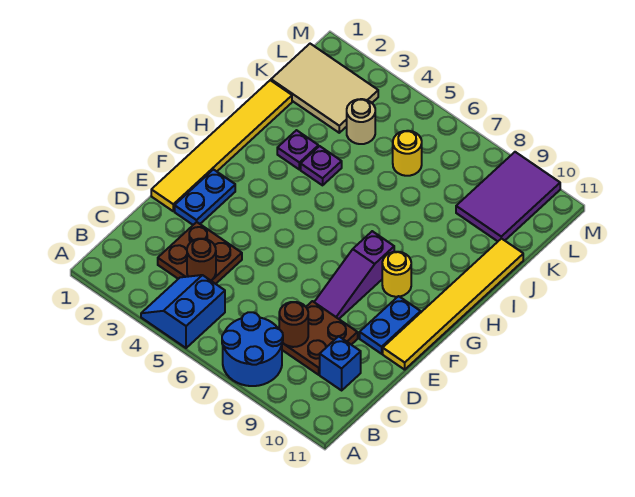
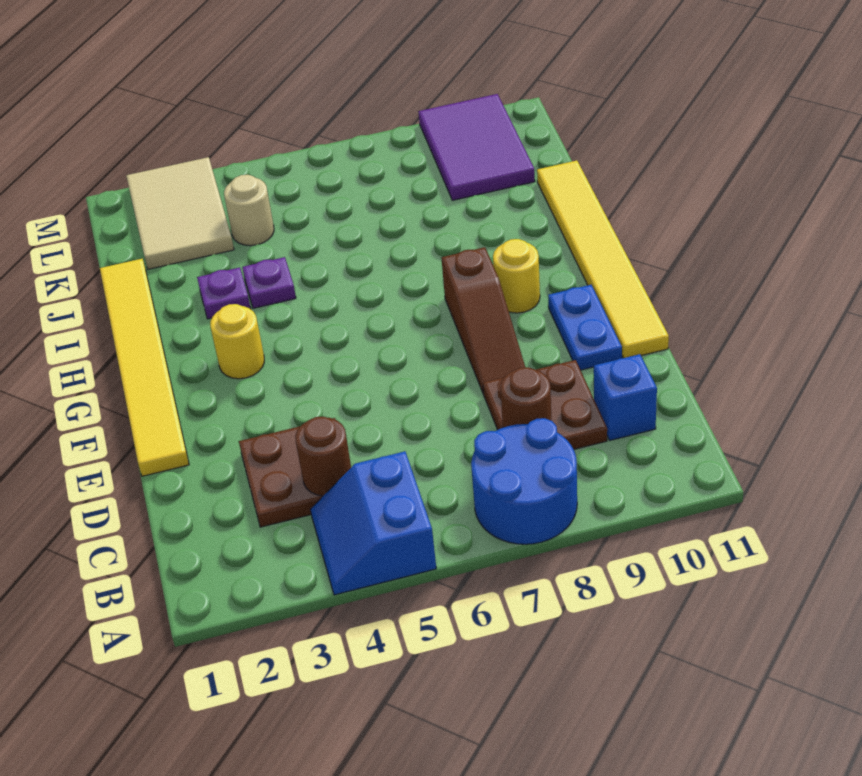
blue 1x2 plate [175,170,235,225] -> none
purple 1x3 slope [315,231,394,319] -> brown 1x3 slope [441,247,525,394]
tan 2x3 tile [271,44,378,133] -> tan 2x3 tile turned to [126,157,234,269]
yellow 1x1 round brick [393,131,422,176] -> yellow 1x1 round brick moved to [210,304,264,379]

